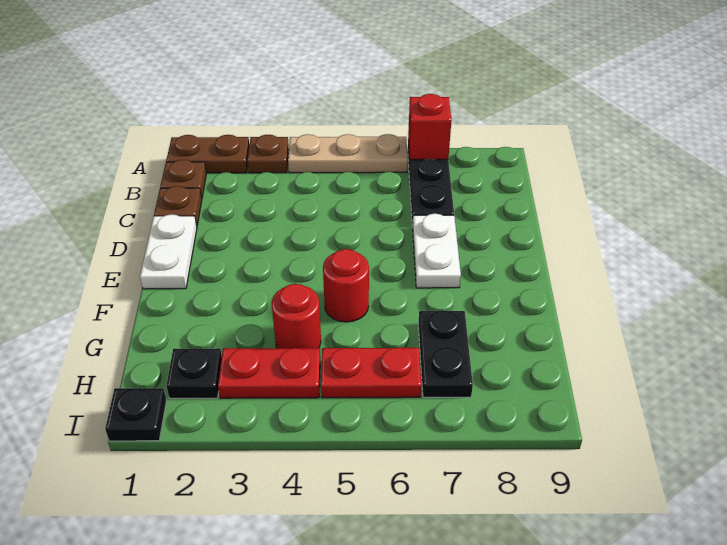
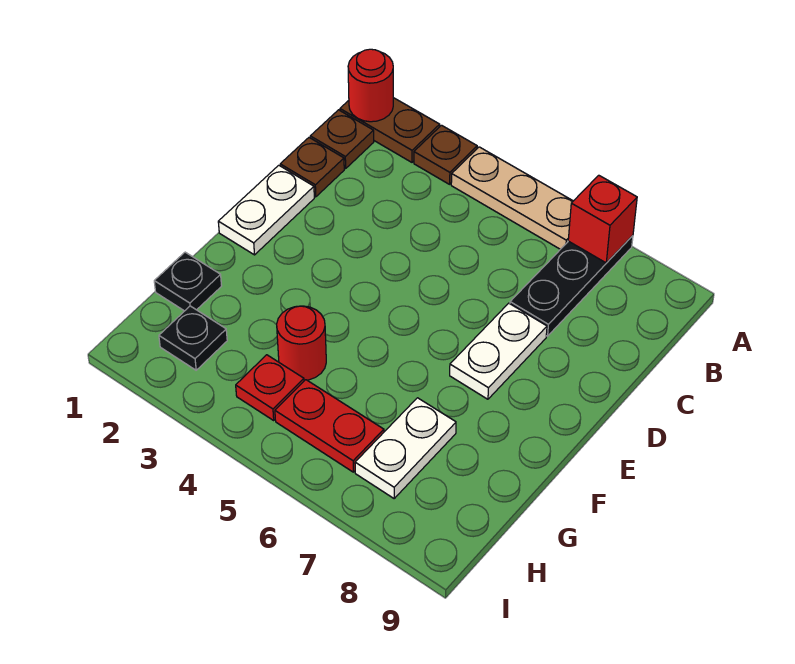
red 1x1 round brick [323,249,369,322] -> red 1x1 round brick moved to [348,49,393,122]
black 1x2 plate [418,310,473,397] -> white 1x2 plate [355,398,456,498]
red 1x2 plate [218,348,320,398] -> red 1x1 plate [236,355,304,420]
black 1x1 plate [105,388,166,441] -> black 1x1 plate moved to [154,252,222,311]

